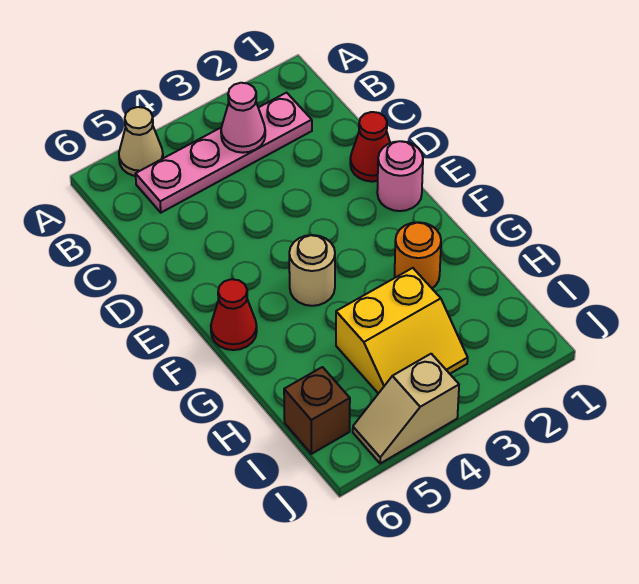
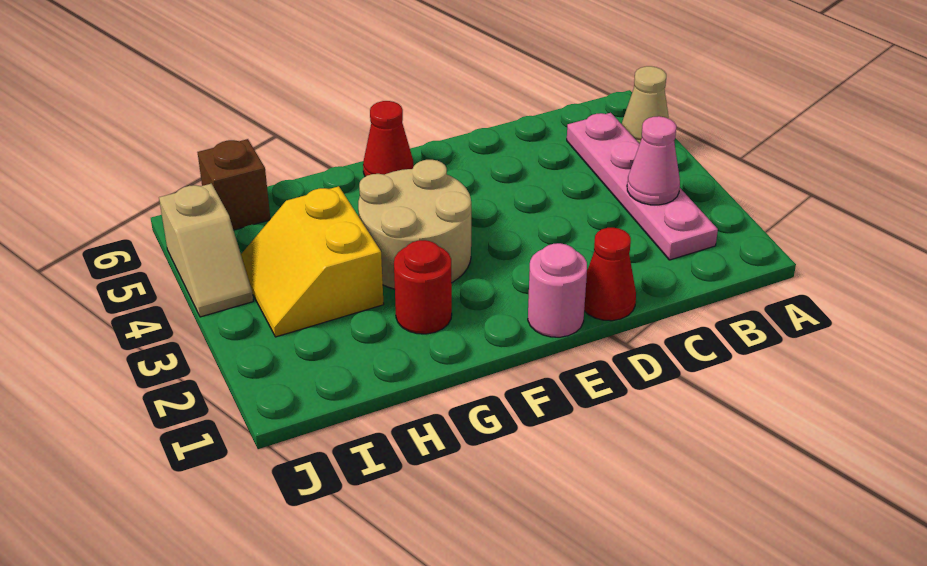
tan 1x1 round brick [289,235,335,306] -> tan 2x2 round brick [358,160,471,289]
orange 1x1 round brick [395,222,441,288] -> red 1x1 round brick [394,240,452,334]
tan 1x2 slope [353,354,459,464] -> tan 1x2 slope turned to [159,184,253,317]

